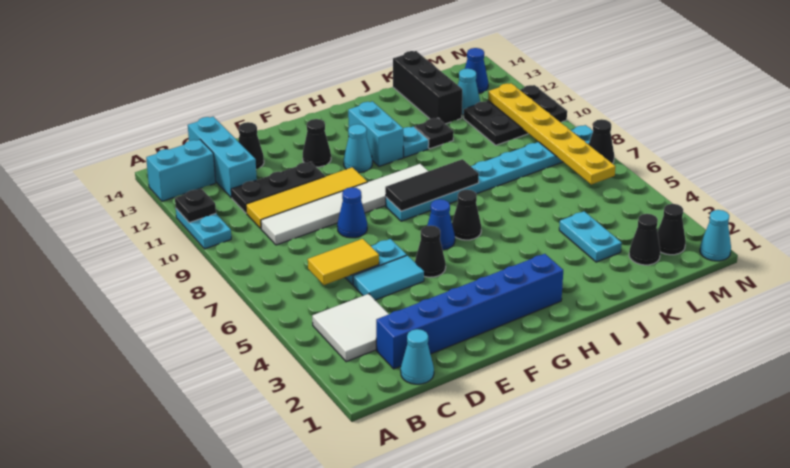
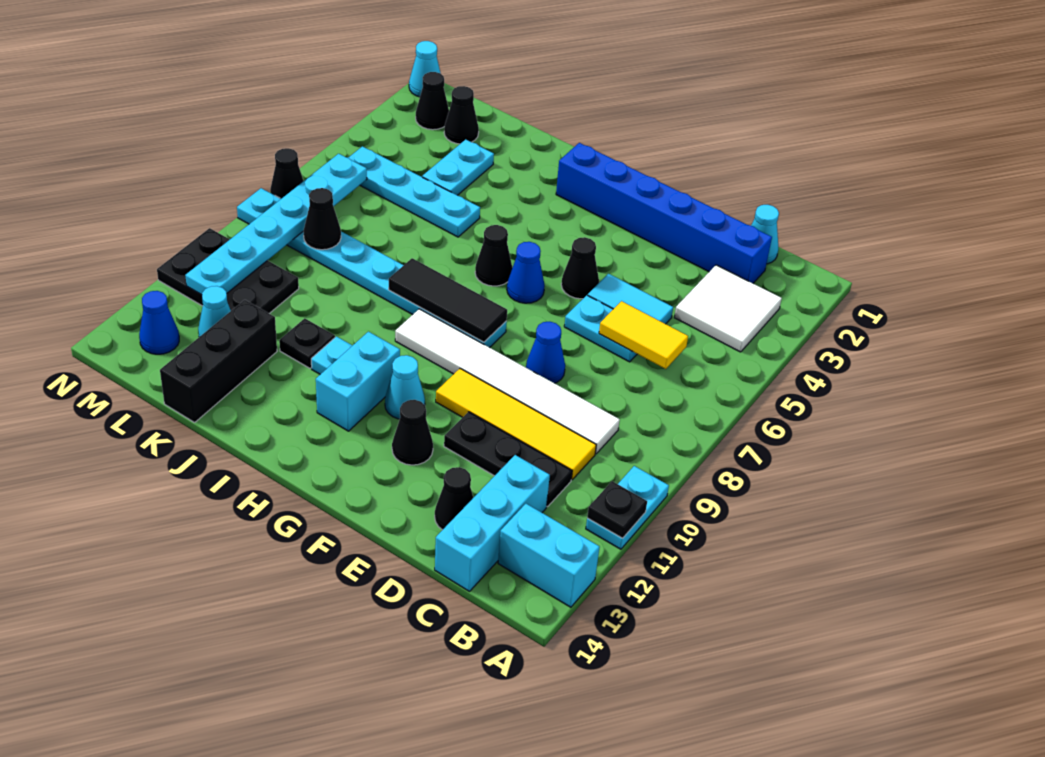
none -> cyan 1x4 plate [348,146,480,237]
none -> black 1x1 cone [304,188,341,250]
yellow 1x6 plate [488,83,616,185] -> cyan 1x6 plate [185,154,367,295]

